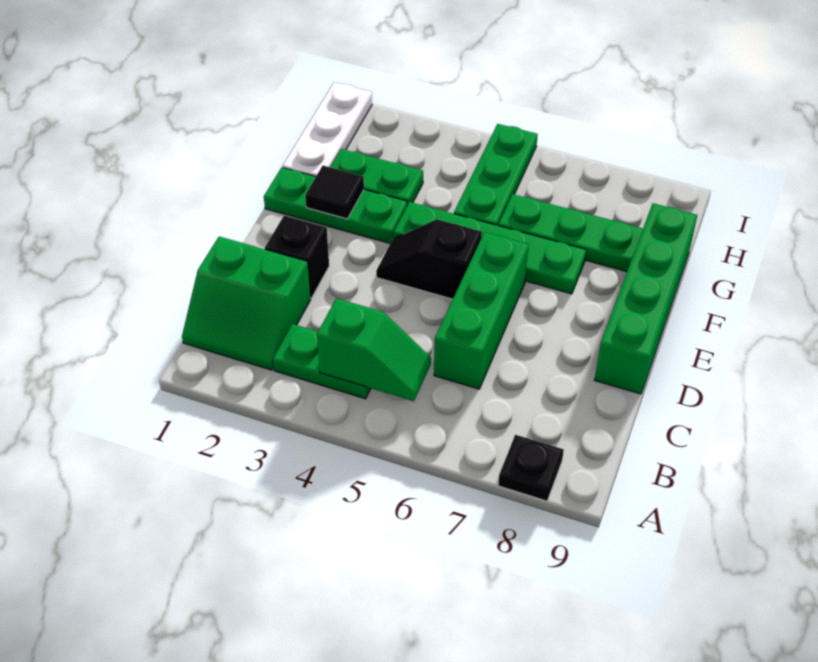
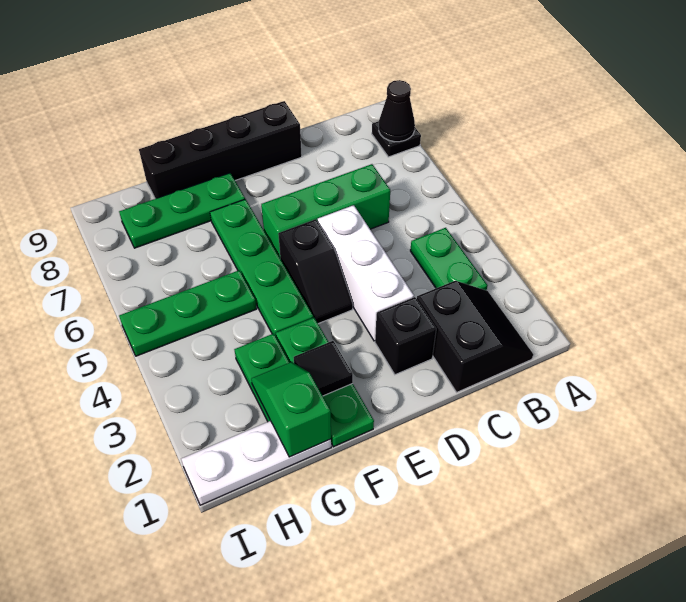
none -> black 1x1 cone [379,80,415,142]
green 2x2 slope [182,236,311,370] -> black 2x2 slope [417,281,533,392]
green 1x2 slope [317,298,431,401] -> green 1x2 slope moved to [251,362,331,457]
none -> white 1x3 brick [318,205,414,341]
green 1x4 brick [595,203,697,394] -> black 1x4 brick [139,101,302,199]
green 1x3 plate [498,194,643,272] -> green 1x3 plate turned to [119,173,245,248]

